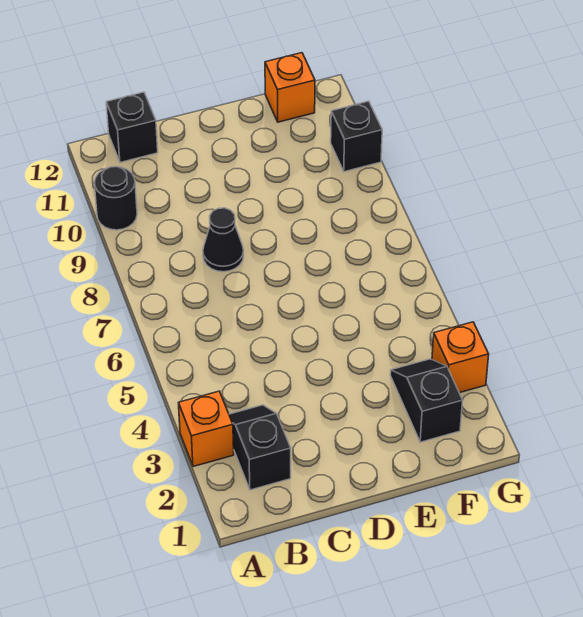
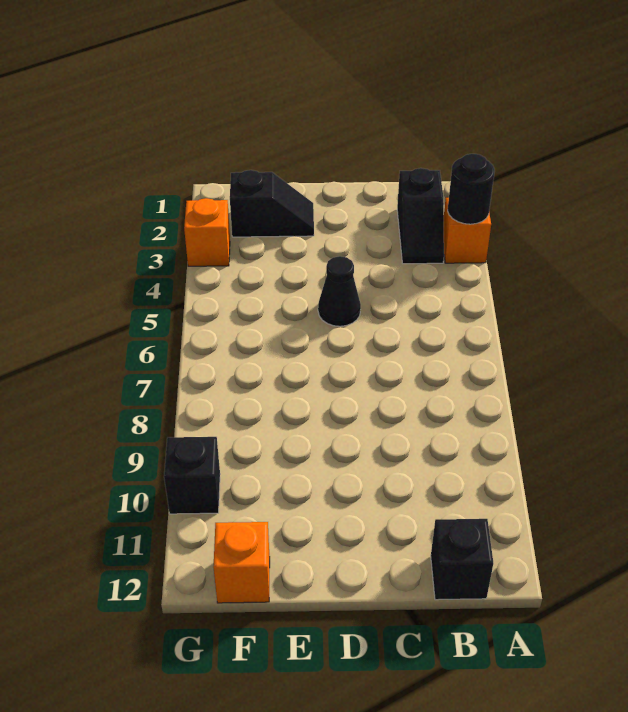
black 1x1 round brick [94,167,137,230] -> black 1x1 round brick moved to [448,154,495,224]
black 1x1 cone [203,208,244,272] -> black 1x1 cone moved to [318,256,361,326]
black 1x2 slope [390,359,463,442] -> black 1x2 slope turned to [230,170,314,237]

